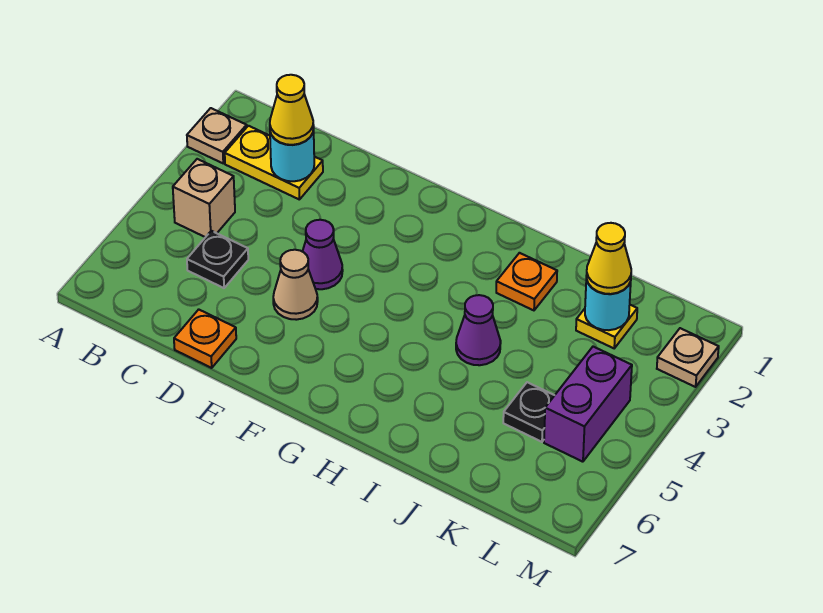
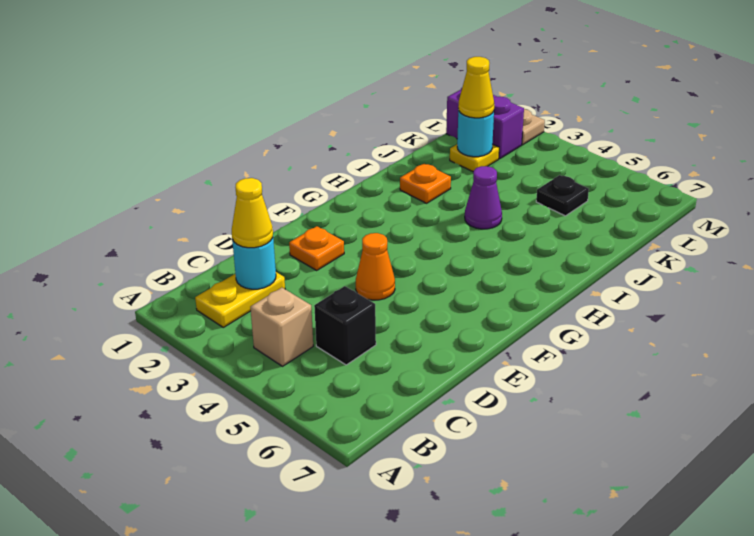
tan 1x1 plate [187,108,247,163] -> none
black 1x1 plate [187,231,248,288] -> black 1x1 brick [314,286,376,365]
orange 1x1 plate [174,309,236,368] -> orange 1x1 plate moved to [289,226,344,270]
purple 1x1 cone [302,220,343,289] -> orange 1x1 cone [356,233,395,300]
tan 1x1 cone [273,250,318,320] -> none
purple 1x2 brick [544,347,632,462] -> purple 1x2 brick moved to [446,88,524,159]

